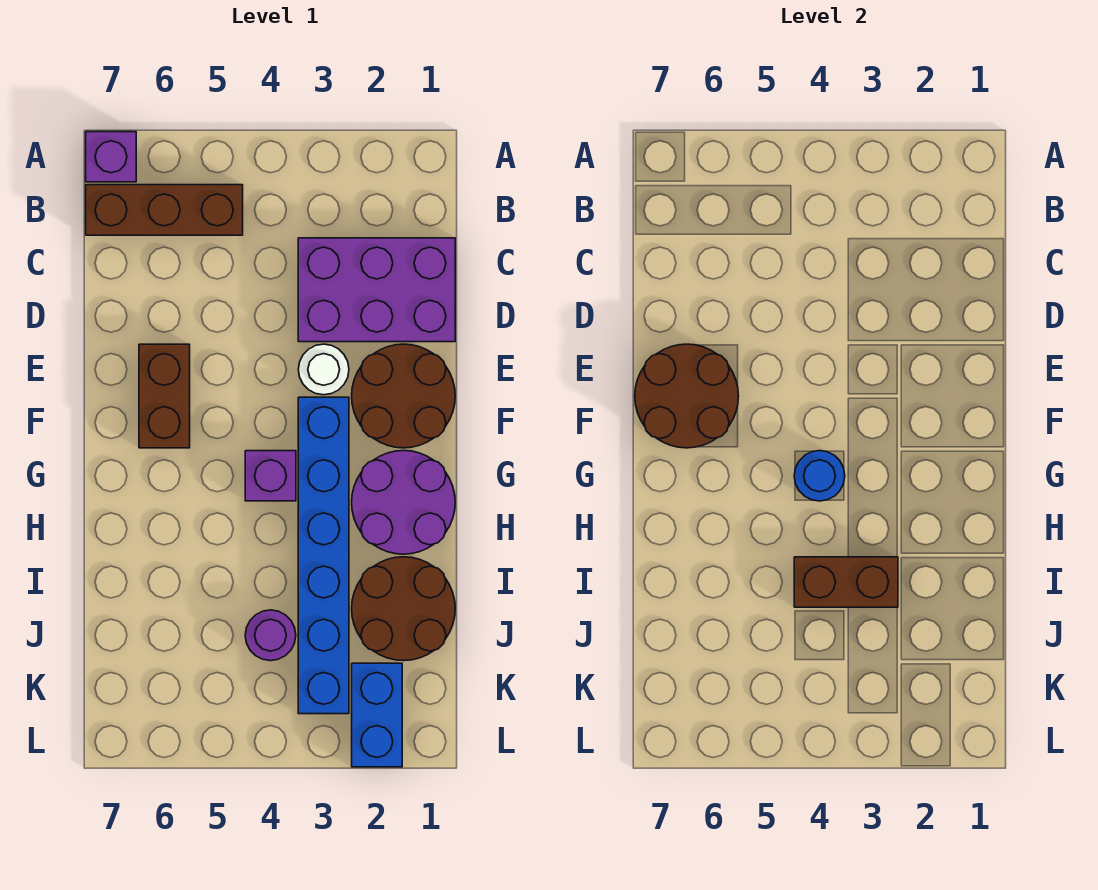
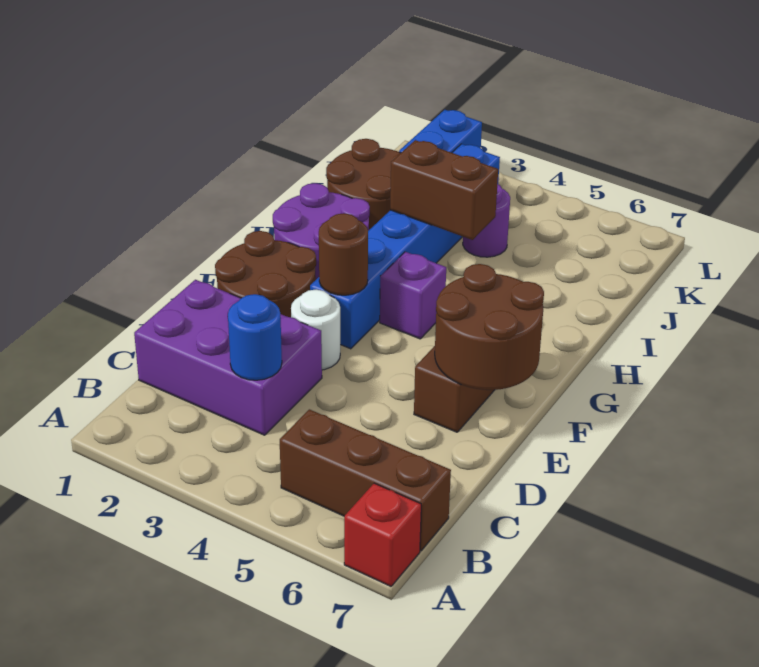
purple 1x1 brick [86,132,136,182] -> red 1x1 brick [344,483,421,586]
none -> brown 1x1 round brick [319,213,368,295]
blue 1x1 round brick [794,451,845,501] -> blue 1x1 round brick moved to [228,294,282,380]

